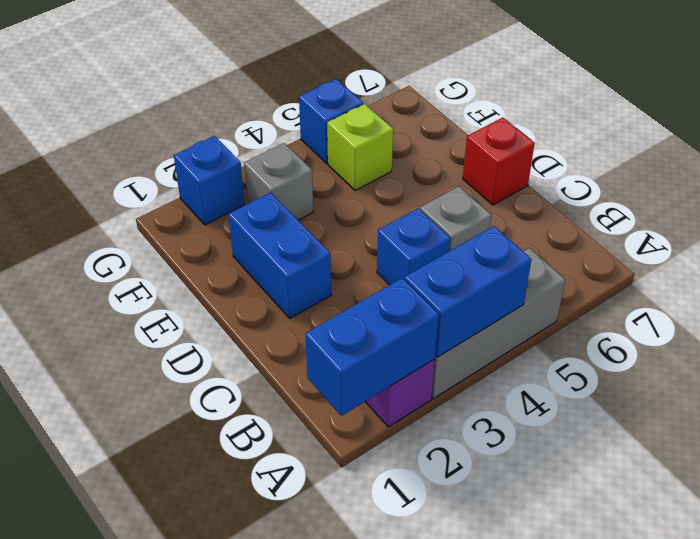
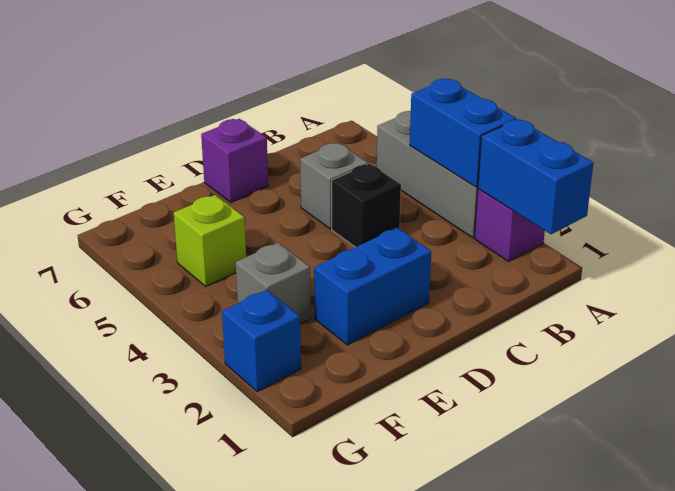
blue 1x1 brick [377,209,450,285] -> black 1x1 brick [332,164,401,247]
red 1x1 brick [463,117,535,205] -> purple 1x1 brick [201,119,268,202]
blue 1x1 brick [299,79,363,163] -> none

